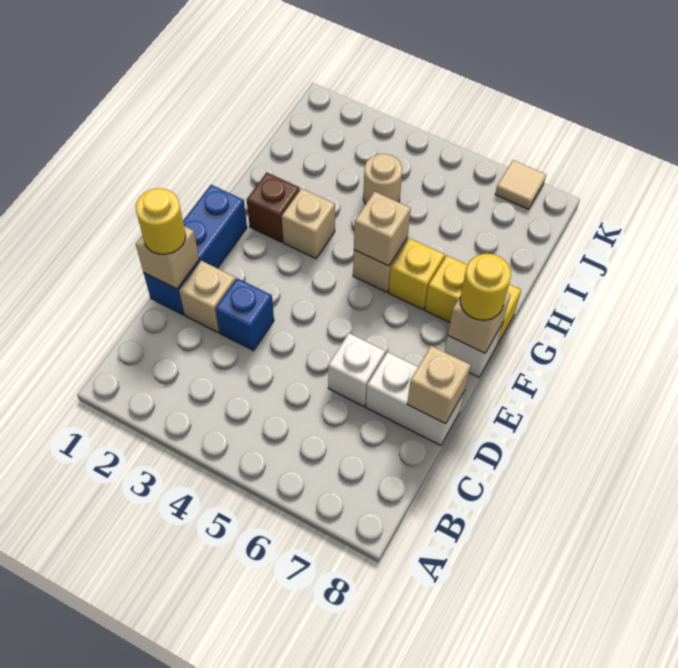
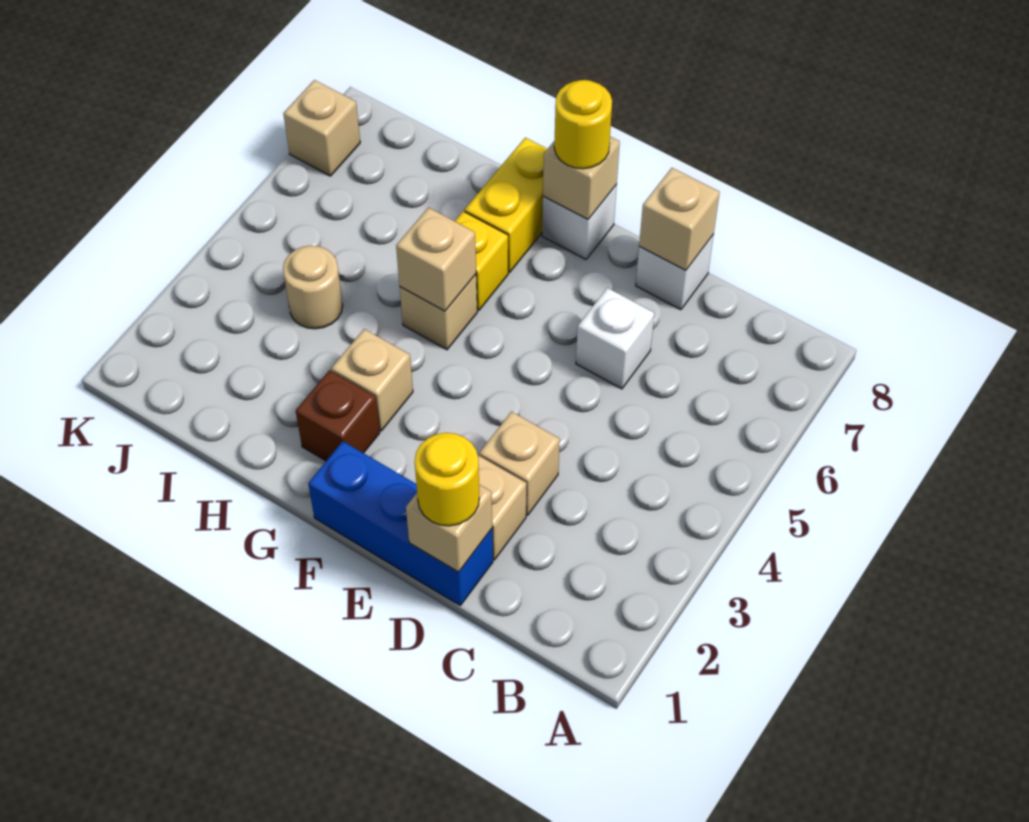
blue 1x1 brick [215,278,274,351] -> tan 1x1 brick [479,412,560,515]
white 1x2 brick [366,352,465,446] -> white 1x1 brick [636,234,714,310]
tan 1x1 tile [495,160,546,209] -> tan 1x1 brick [283,80,360,176]

